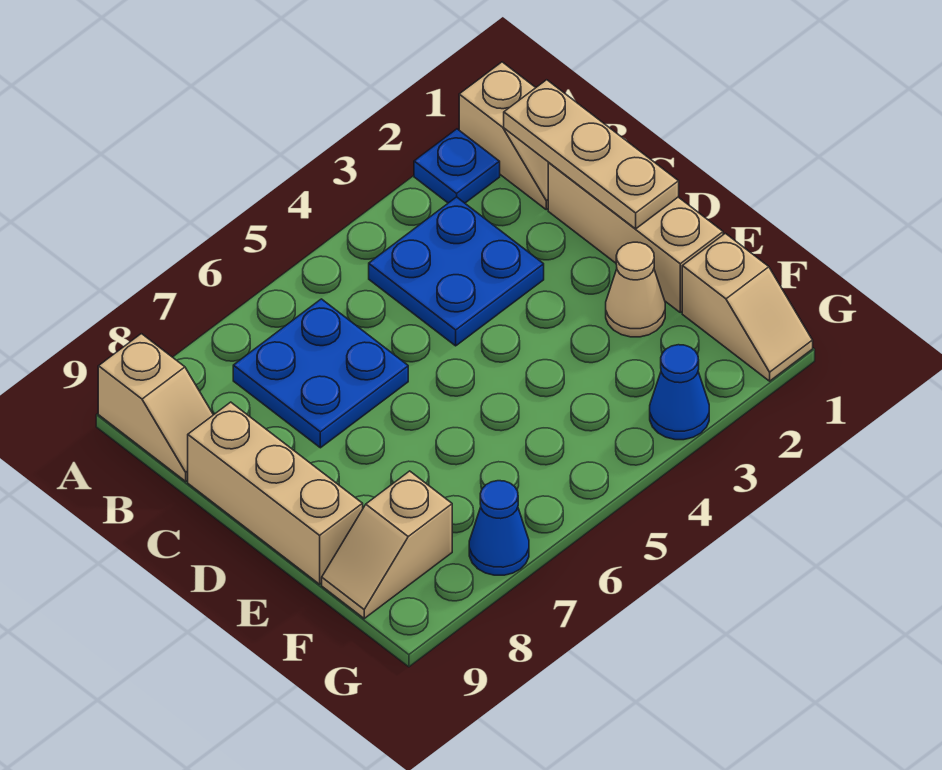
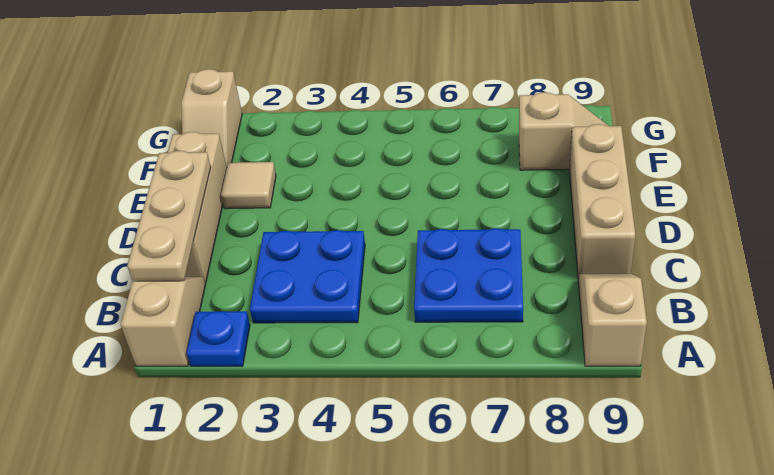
tan 1x1 cone [606,242,665,337] -> tan 1x1 tile [221,162,276,209]
tan 1x2 slope [682,233,813,381] -> tan 1x2 slope turned to [182,69,242,166]
blue 1x1 cone [650,345,709,440] -> none
blue 1x1 cone [469,481,529,575] -> none

